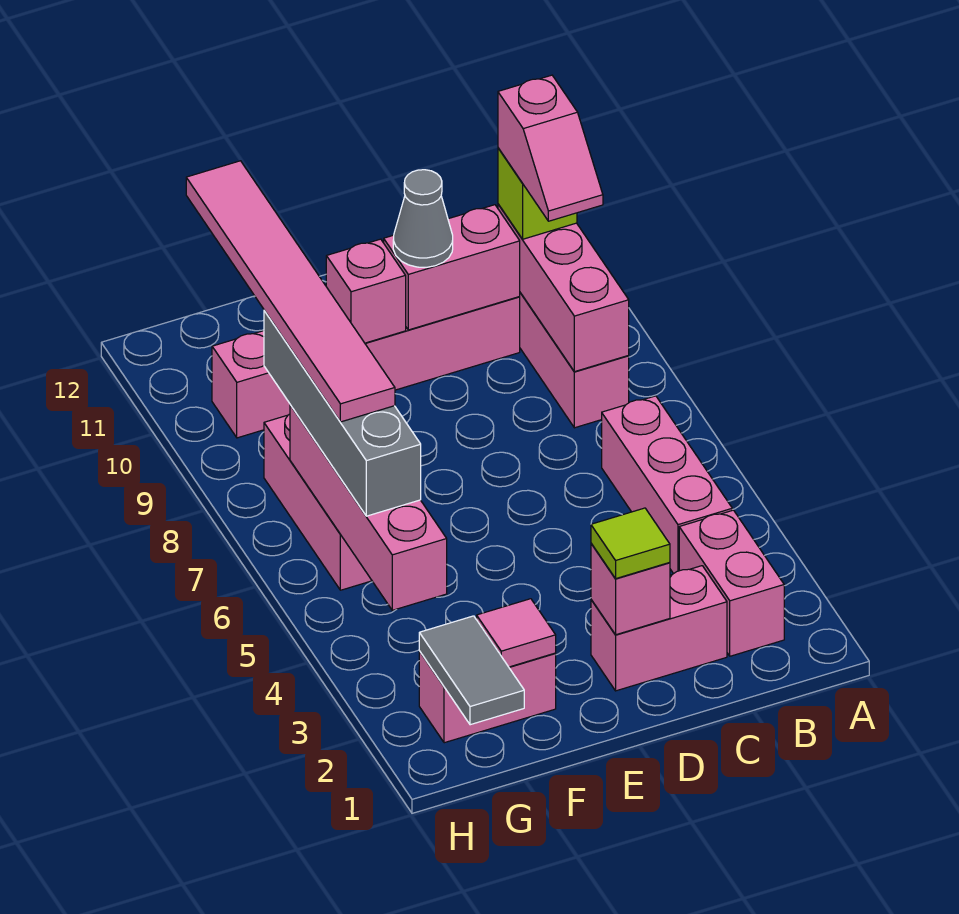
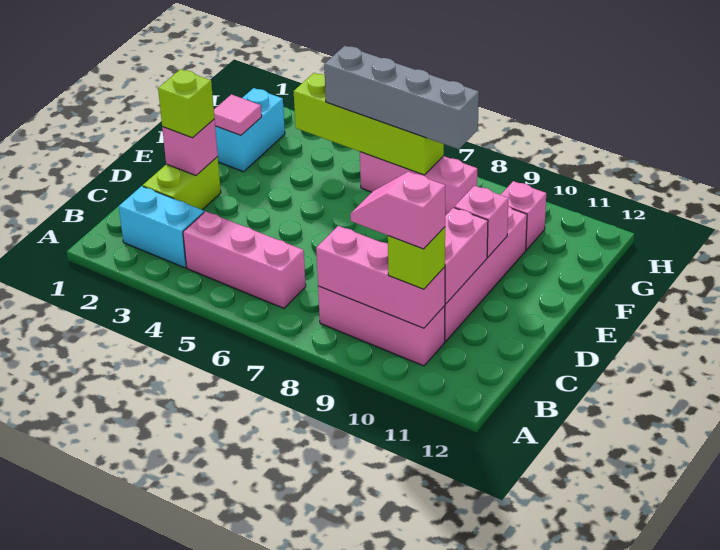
pink 1x2 brick [679,510,784,656] -> cyan 1x2 brick [119,186,204,268]
pink 1x2 brick [591,566,727,691] -> lime 1x2 brick [143,157,221,210]
lime 1x1 tile [591,508,670,578] -> lime 1x1 brick [158,69,214,138]
grey 1x1 cone [393,170,453,267] -> none
pink 1x2 brick [419,651,556,743] -> cyan 1x2 brick [215,88,285,172]
grey 1x2 tile [419,616,524,725] -> none
pink 1x4 brick [290,405,447,610] -> lime 1x4 brick [294,73,444,175]
pink 1x6 tile [186,161,395,422] -> none

